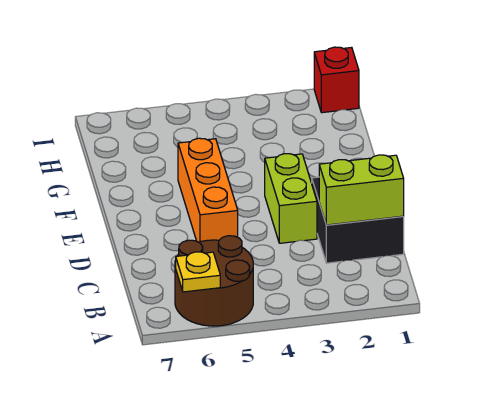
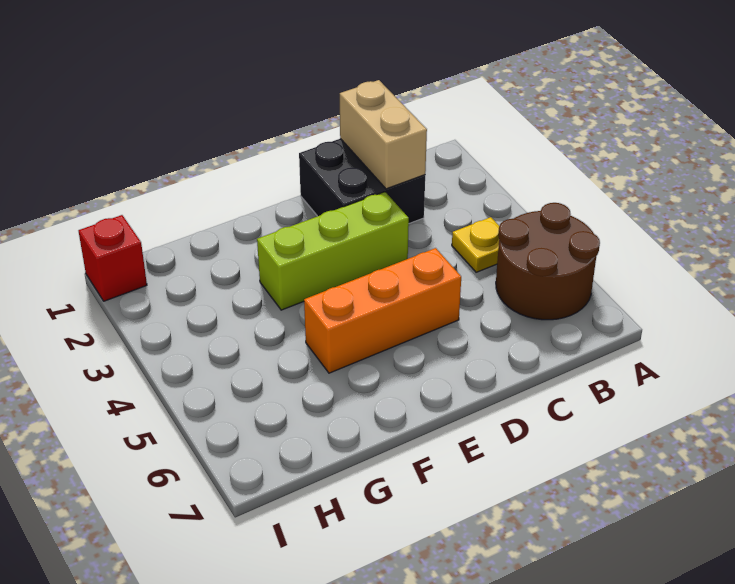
yellow 1x1 plate [176,252,220,292] -> yellow 1x1 plate moved to [452,217,499,272]
lime 1x2 brick [319,155,404,225] -> tan 1x2 brick [340,80,427,189]
lime 1x2 brick [265,154,317,243] -> lime 1x3 brick [257,192,409,310]

